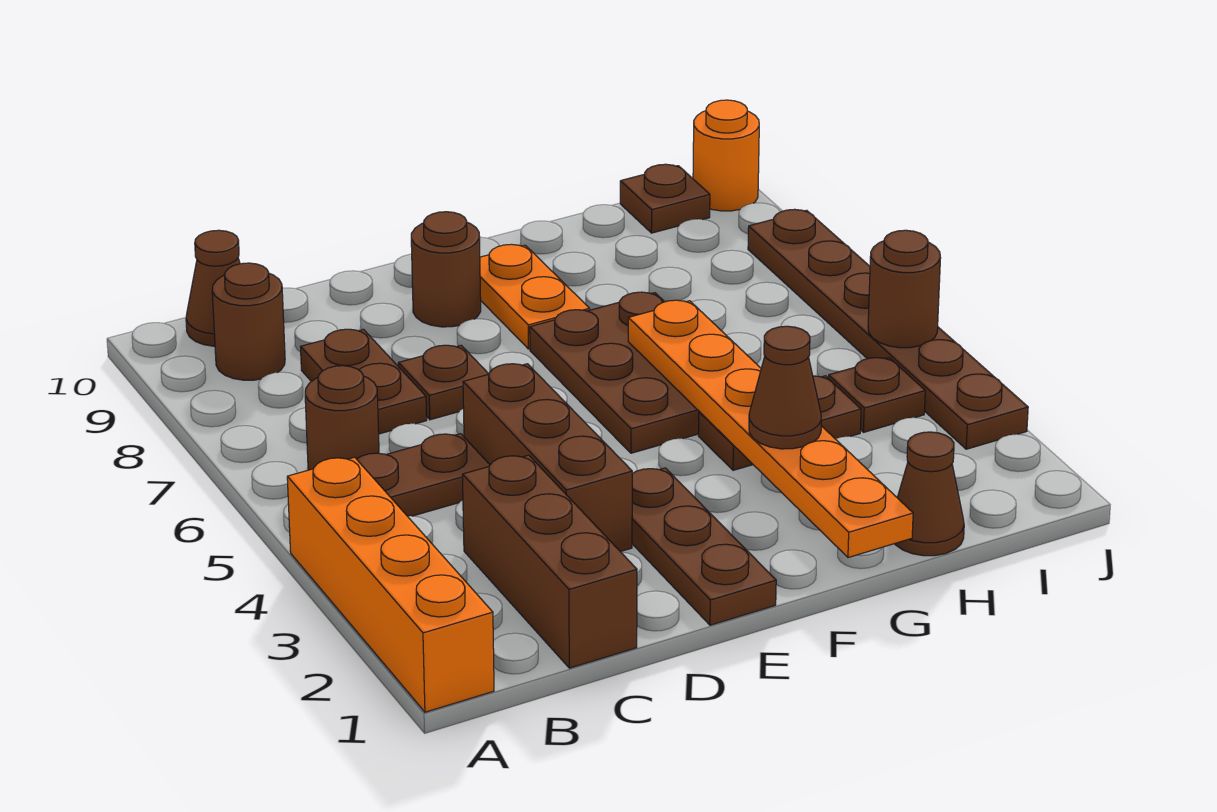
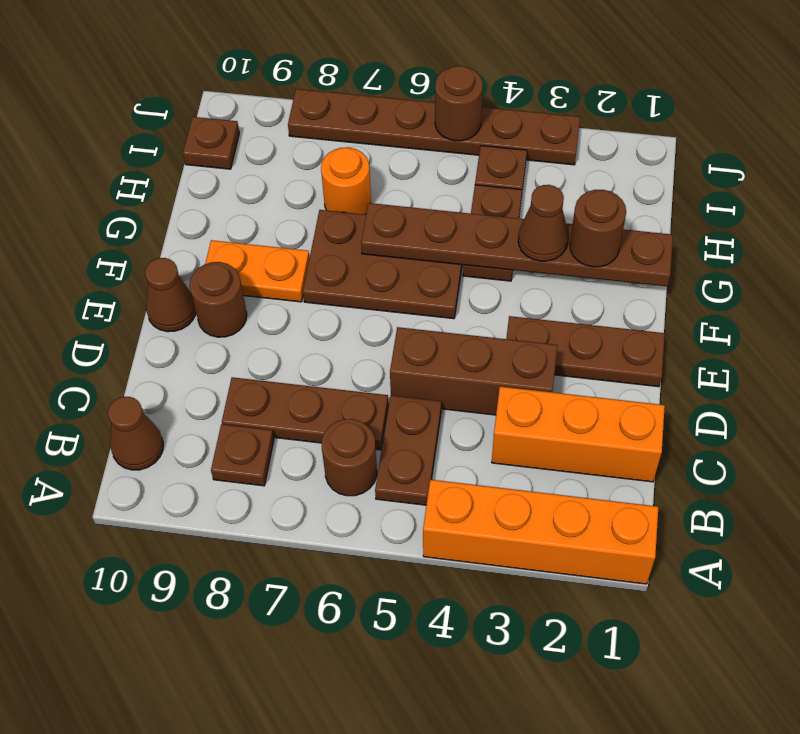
brown 1x1 round brick [212,263,285,380] -> brown 1x1 round brick moved to [570,190,626,267]
brown 1x3 brick [462,455,637,668] -> orange 1x3 brick [492,387,665,482]
brown 1x2 plate [301,329,427,434] -> brown 1x3 plate [222,377,388,450]
brown 1x1 plate [398,345,488,420] -> brown 1x1 plate moved to [211,424,274,486]
orange 1x6 plate [628,300,913,558] -> brown 1x6 plate [361,203,673,286]
brown 1x1 cone [895,432,964,556] -> brown 1x1 cone moved to [145,258,196,332]
orange 1x1 round brick [693,100,759,211] -> orange 1x1 round brick moved to [321,147,371,214]

